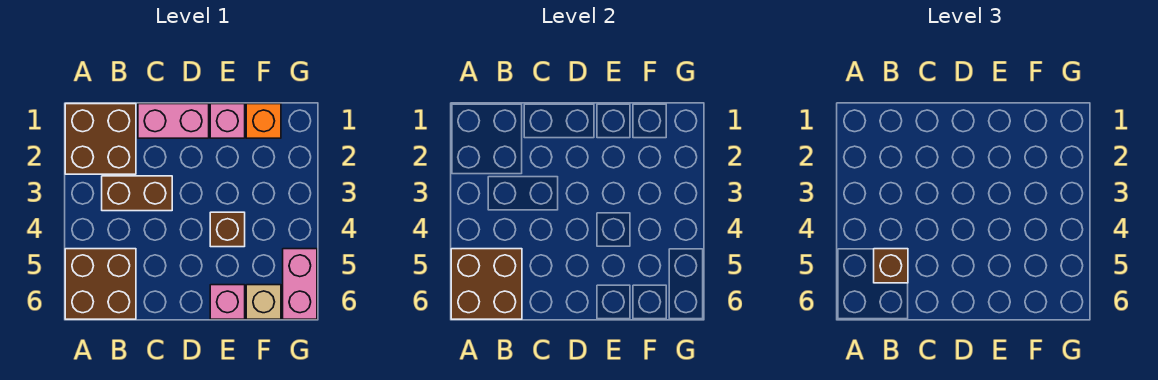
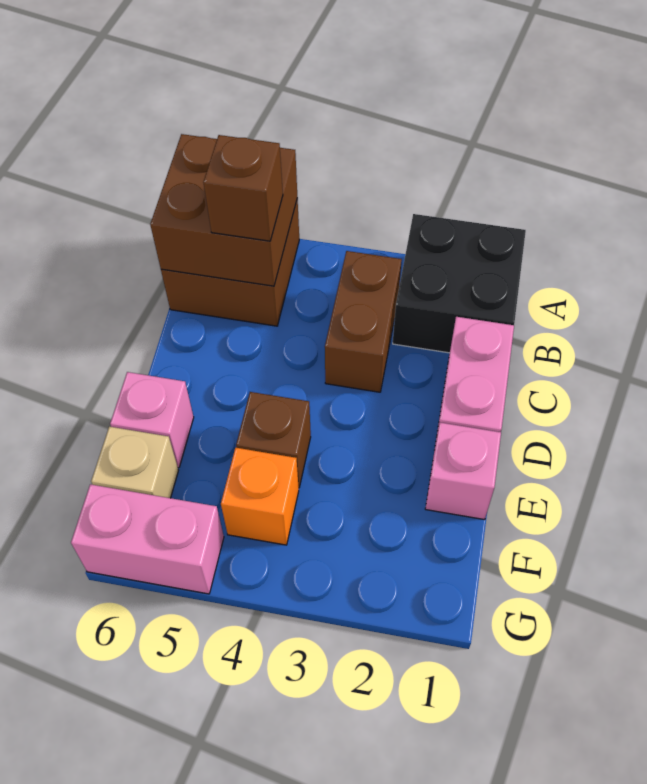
brown 2x2 brick [65,104,136,174] -> black 2x2 brick [393,214,526,353]
orange 1x1 brick [246,104,281,138] -> orange 1x1 brick moved to [221,448,299,545]

